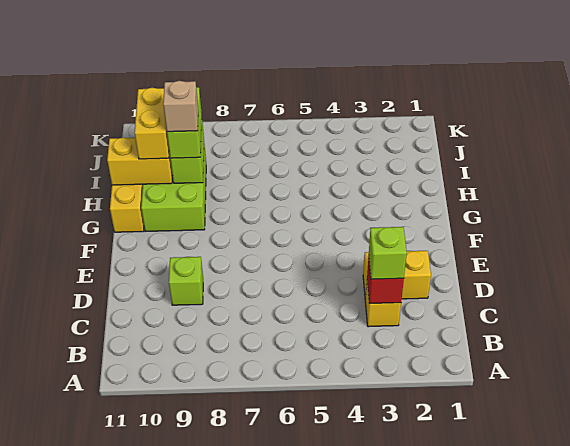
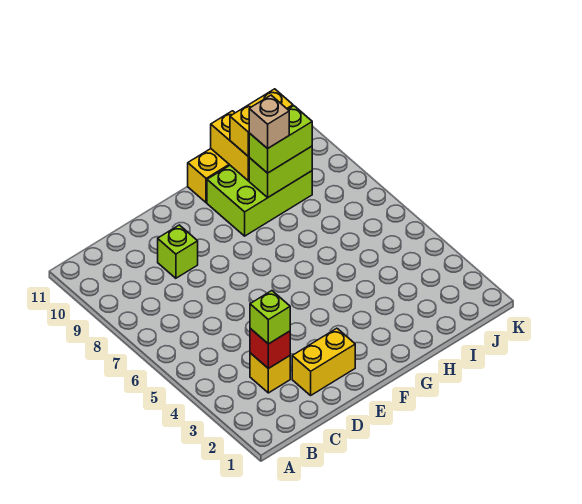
yellow 1x2 brick [363,251,431,299] -> yellow 1x2 brick turned to [292,328,355,395]

